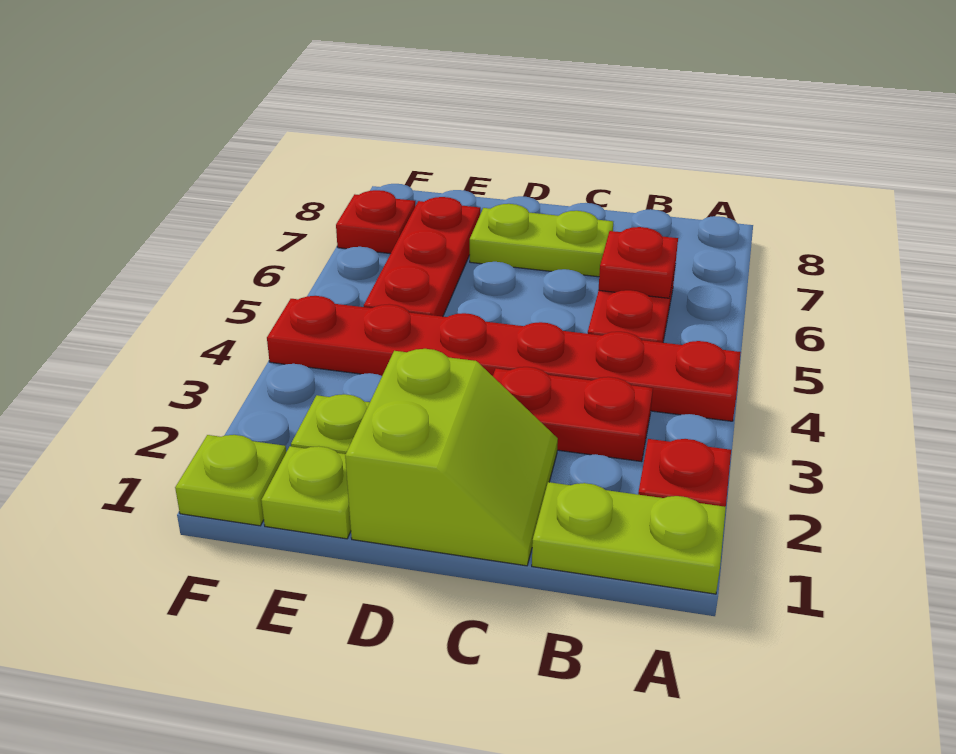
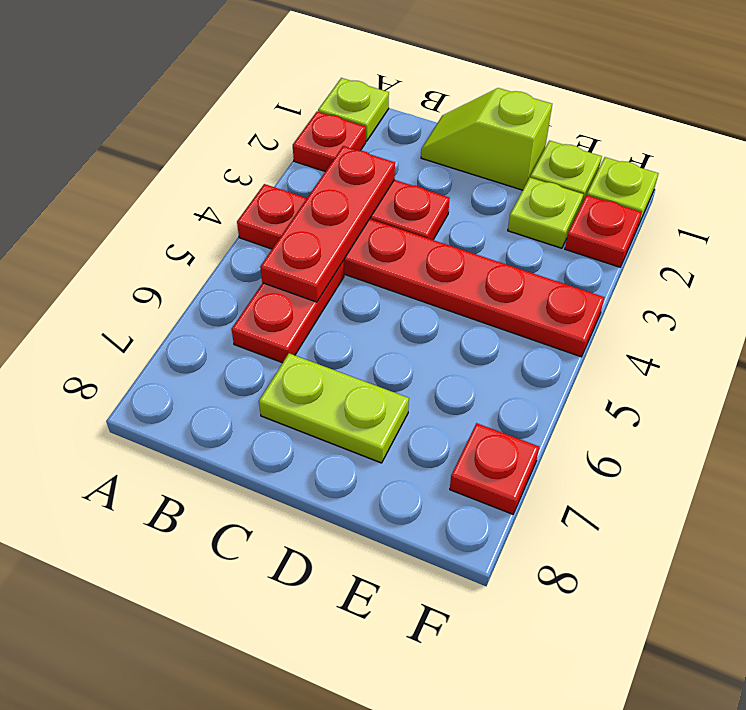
lime 1x2 plate [532,482,726,594] -> lime 1x1 plate [318,78,389,141]
red 1x1 plate [599,227,678,298] -> red 1x1 plate moved to [565,195,642,267]
lime 2x2 slope [345,349,558,566] -> lime 1x2 slope [421,88,552,190]
red 1x3 plate [364,197,480,317] -> red 1x3 plate moved to [260,146,395,302]

